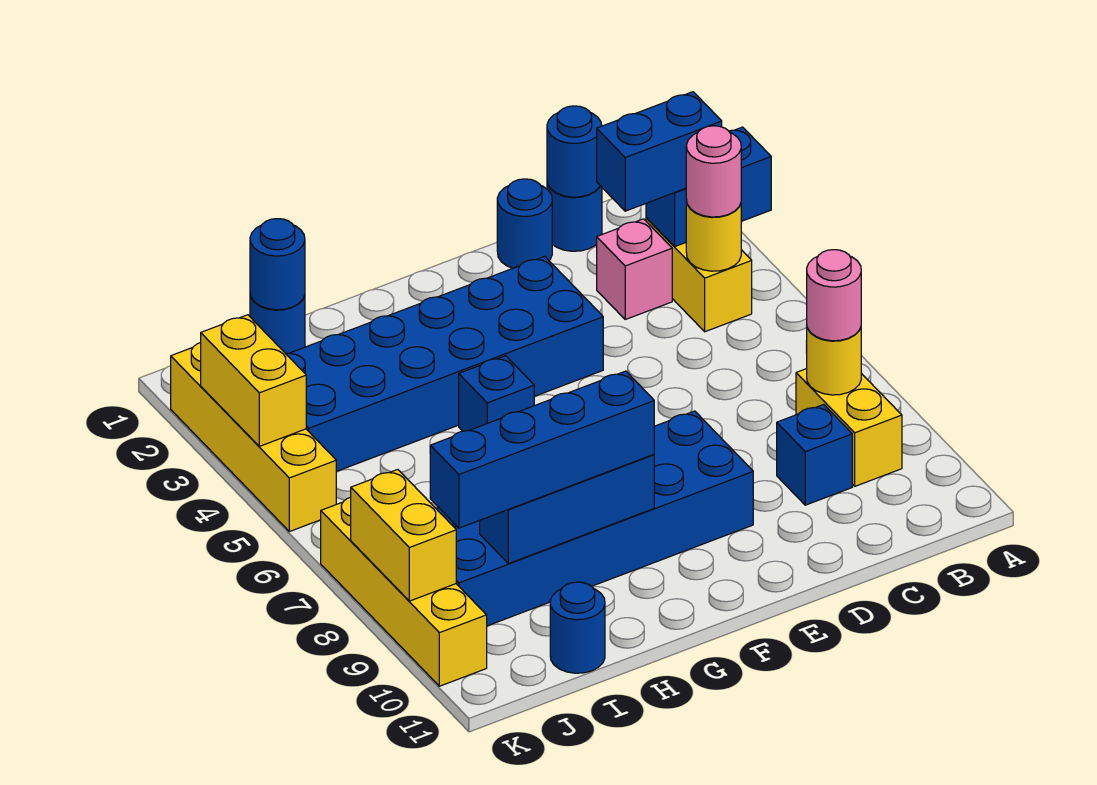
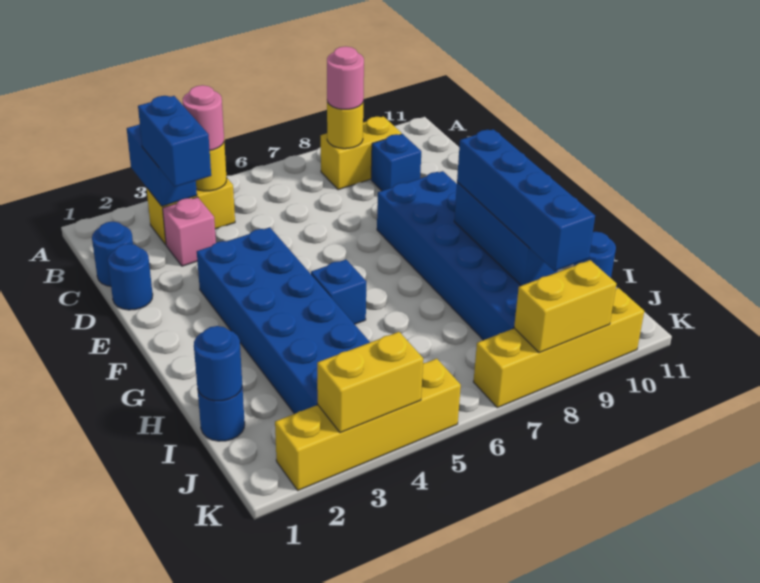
blue 1x1 round brick [547,106,602,197] -> none

